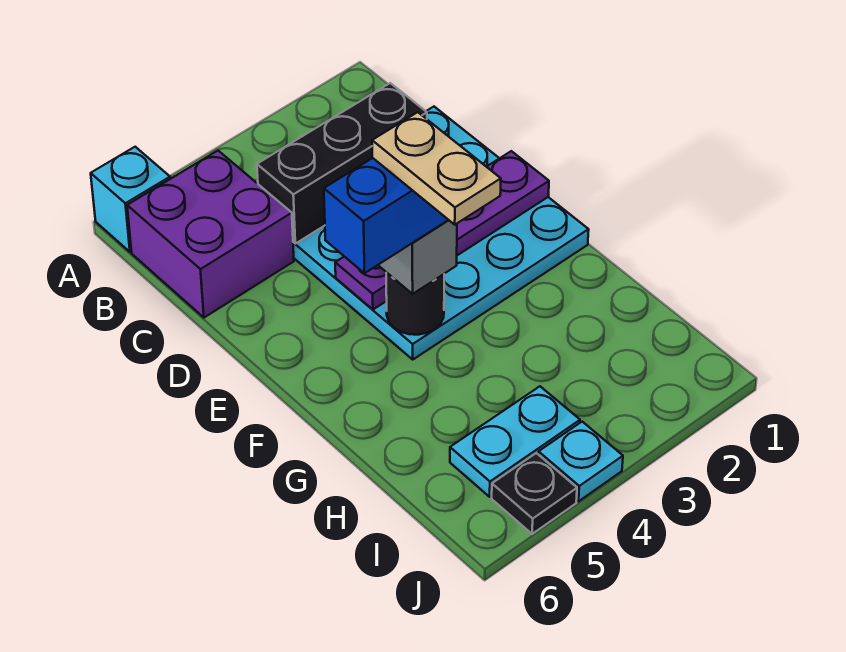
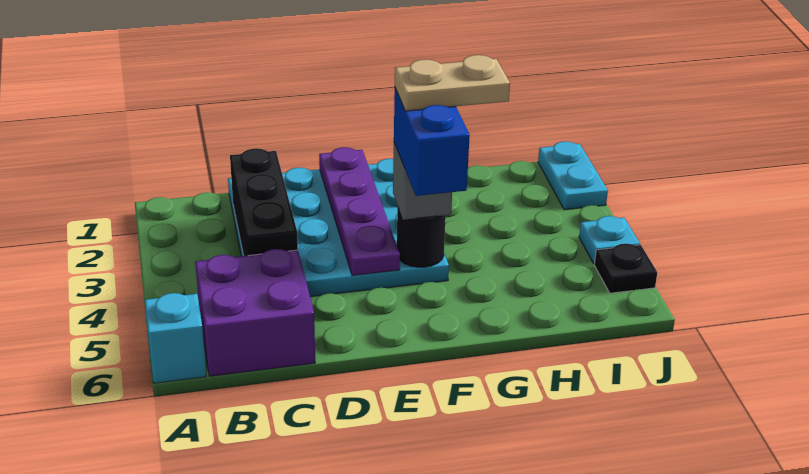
cyan 1x2 plate [450,386,580,497] -> cyan 1x2 plate moved to [538,141,608,210]

